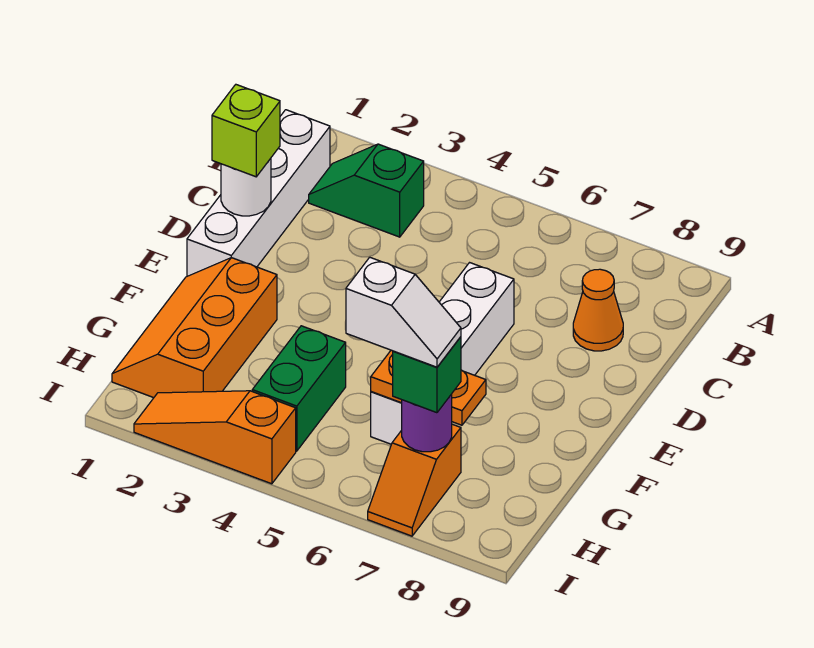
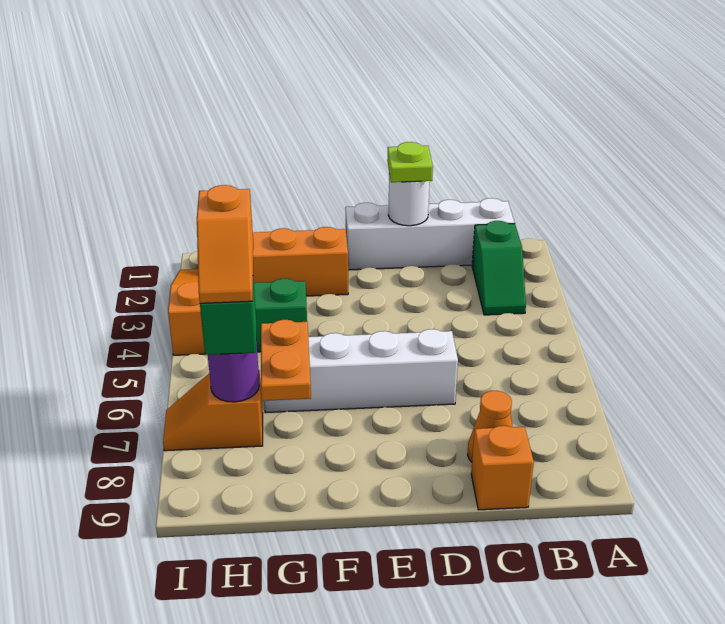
green 1x2 slope [309,144,424,237] -> green 1x2 slope turned to [472,221,526,315]
none -> orange 1x1 brick [471,426,534,510]
lime 1x1 brick [212,85,280,177] -> lime 1x1 plate [387,142,433,182]
white 1x2 slope [346,257,461,367] -> orange 1x2 slope [197,185,253,303]

